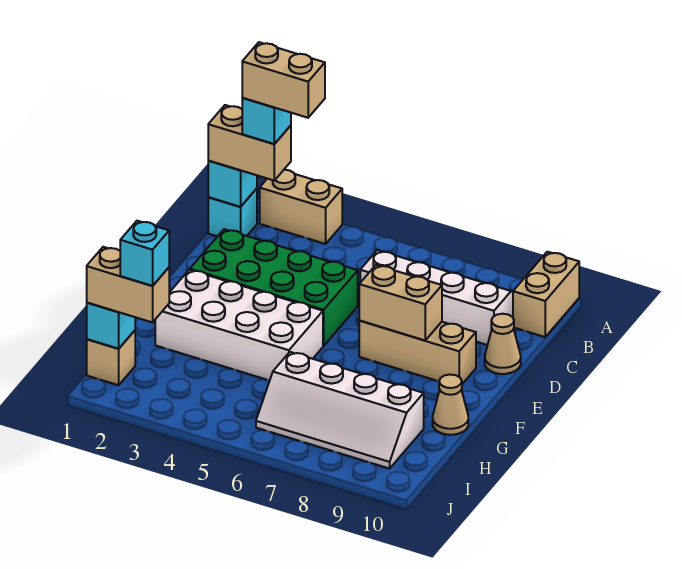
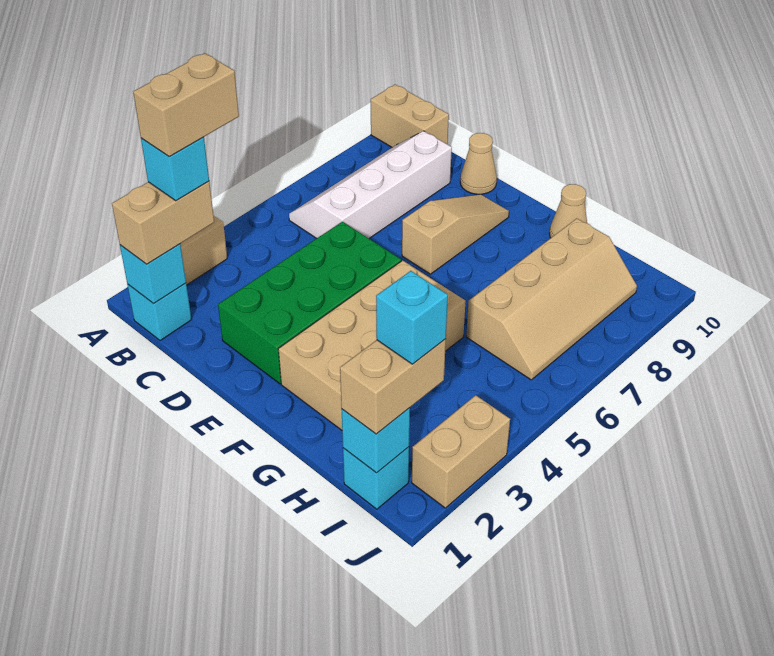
tan 1x3 brick [359,321,476,384] -> tan 1x3 slope [402,194,509,274]
tan 1x2 brick [359,265,442,340] -> tan 1x2 brick moved to [412,395,510,508]
white 2x4 brick [155,270,323,380] -> tan 2x4 brick [278,260,465,430]
white 2x4 slope [256,352,424,469] -> tan 2x4 slope [466,218,637,380]
tan 1x1 brick [87,331,135,385] -> cyan 1x1 brick [343,447,409,509]

